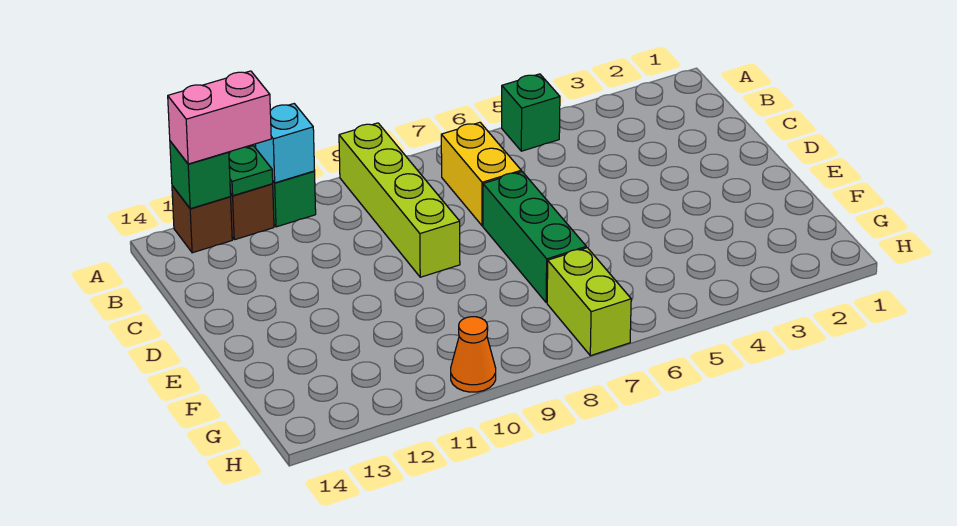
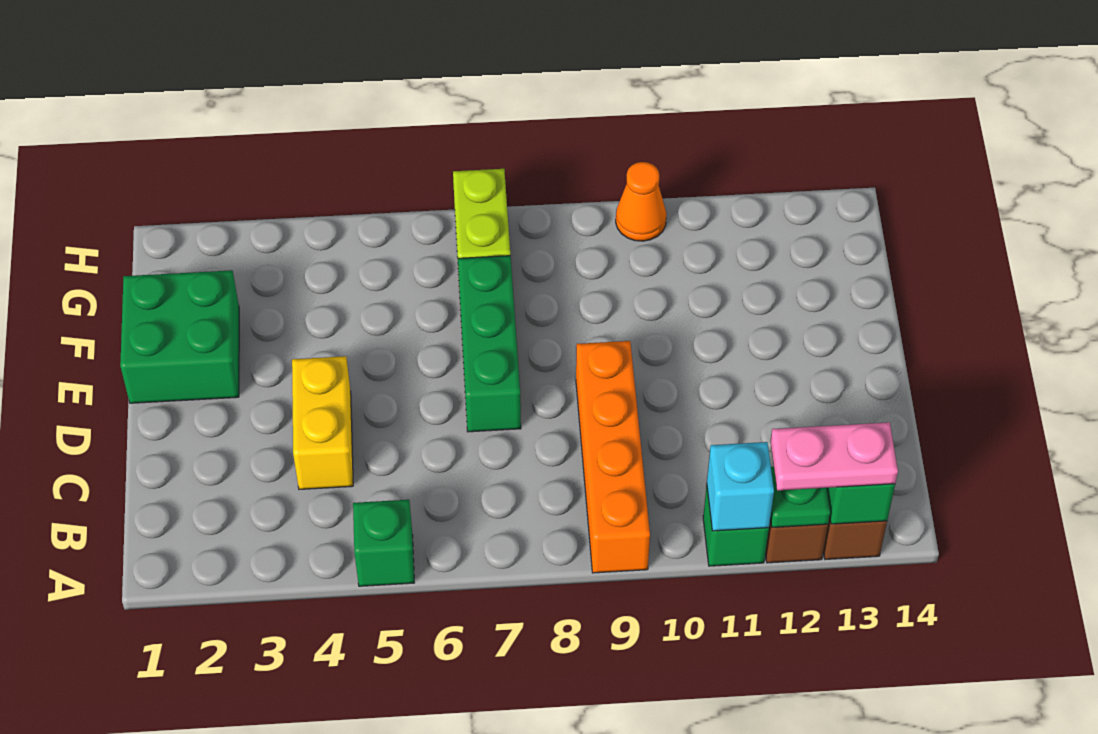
lime 1x4 brick [339,123,460,277] -> orange 1x4 brick [576,341,650,573]
pink 1x2 brick [168,71,271,164] -> pink 1x2 plate [770,422,898,490]
yellow 1x2 brick [441,122,521,226] -> yellow 1x2 brick moved to [292,356,353,489]
none -> green 2x2 brick [120,270,239,403]

